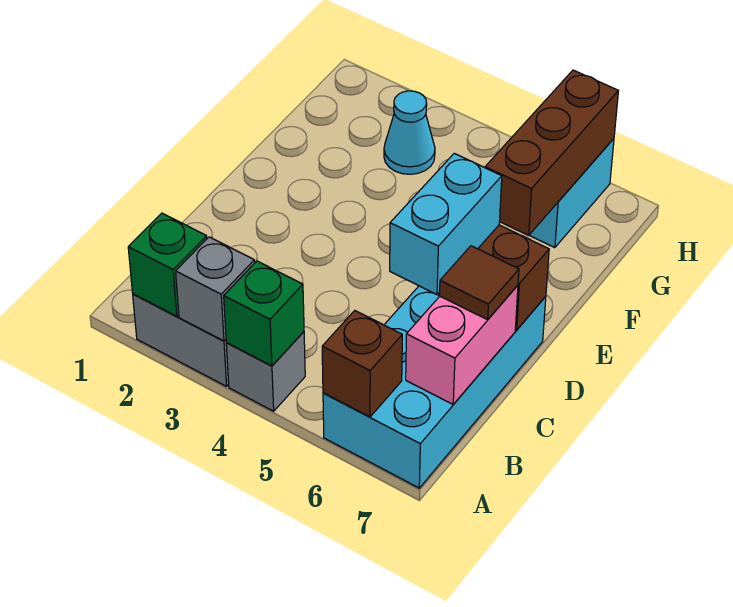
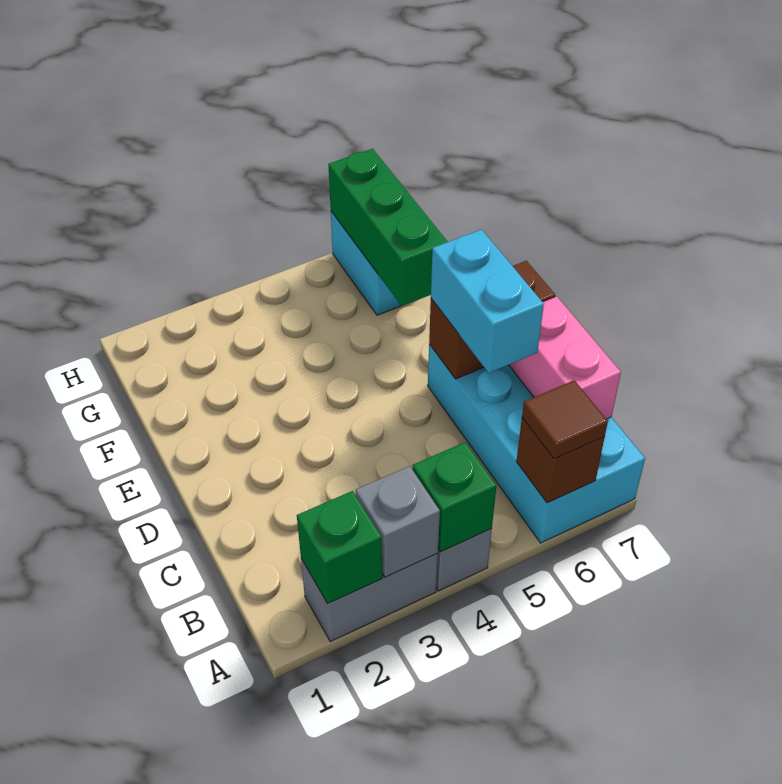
brown 1x1 tile [439,246,519,320] -> brown 1x1 tile moved to [522,380,608,459]
brown 1x3 brick [485,70,618,235] -> green 1x3 brick [328,149,447,306]
cyan 1x1 cone [384,91,435,174] -> none

